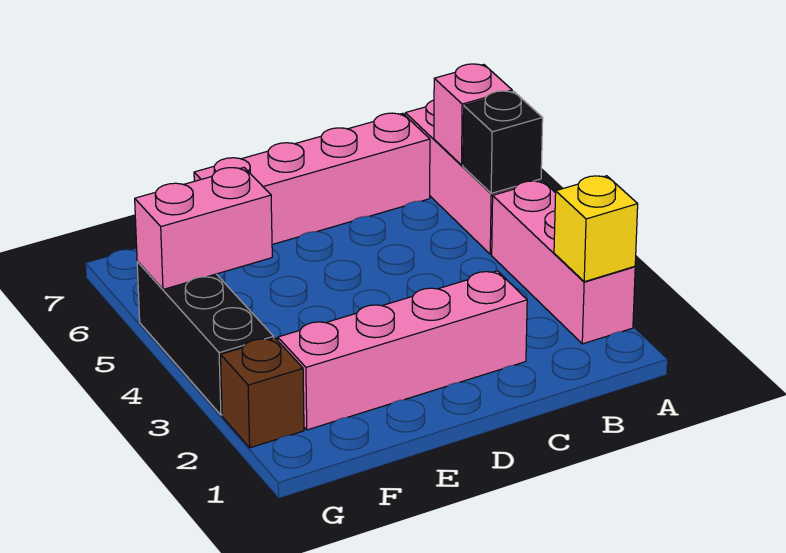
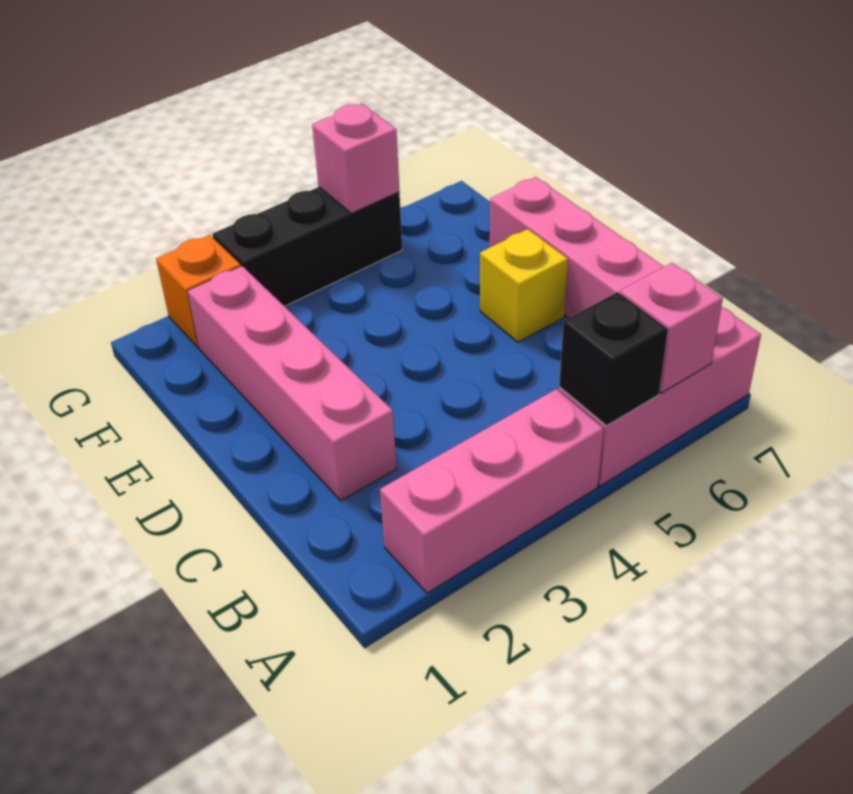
yellow 1x1 brick [554,176,638,282] -> yellow 1x1 brick moved to [480,229,568,342]
pink 1x2 brick [135,168,272,289] -> pink 1x1 brick [312,104,400,214]
brown 1x1 brick [221,338,304,448] -> orange 1x1 brick [156,235,241,348]

